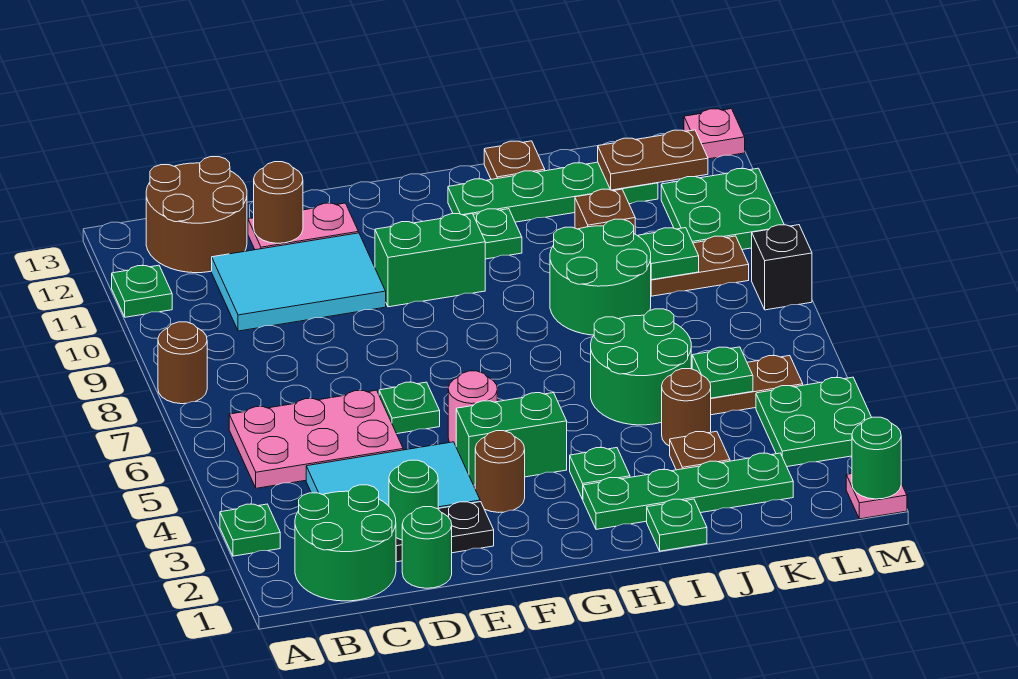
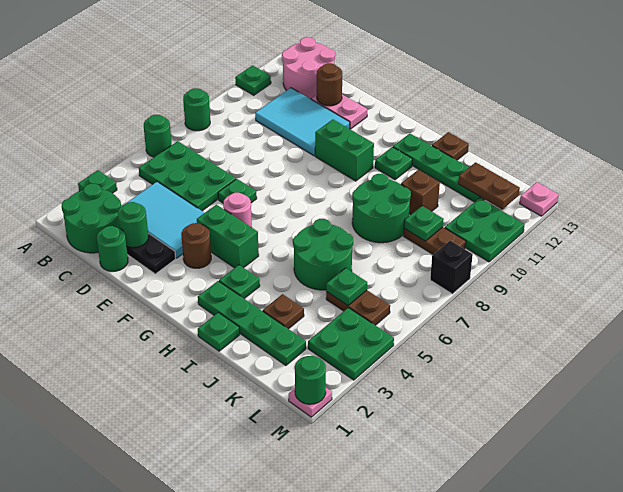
none -> green 1x1 round brick [144,115,172,157]
brown 1x1 round brick [158,322,207,404] -> green 1x1 round brick [183,88,210,131]
pink 2x3 plate [229,390,403,488] -> green 2x3 plate [139,141,236,211]
brown 2x2 round brick [146,157,247,273] -> pink 2x2 round brick [282,37,335,99]
brown 1x1 round brick [662,369,711,446] -> none

